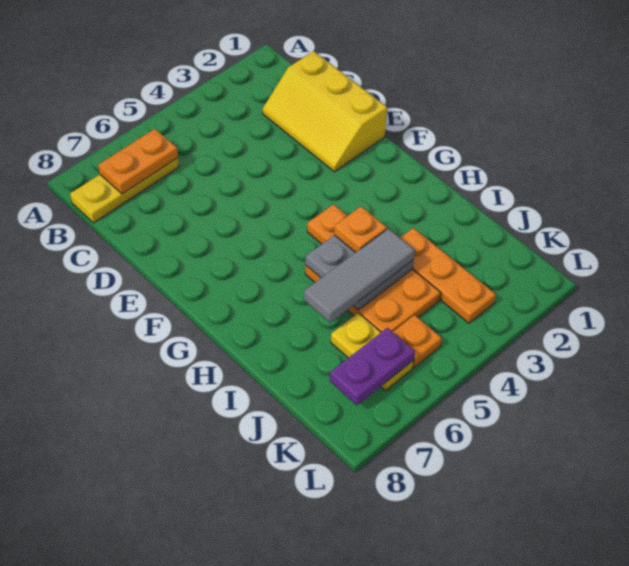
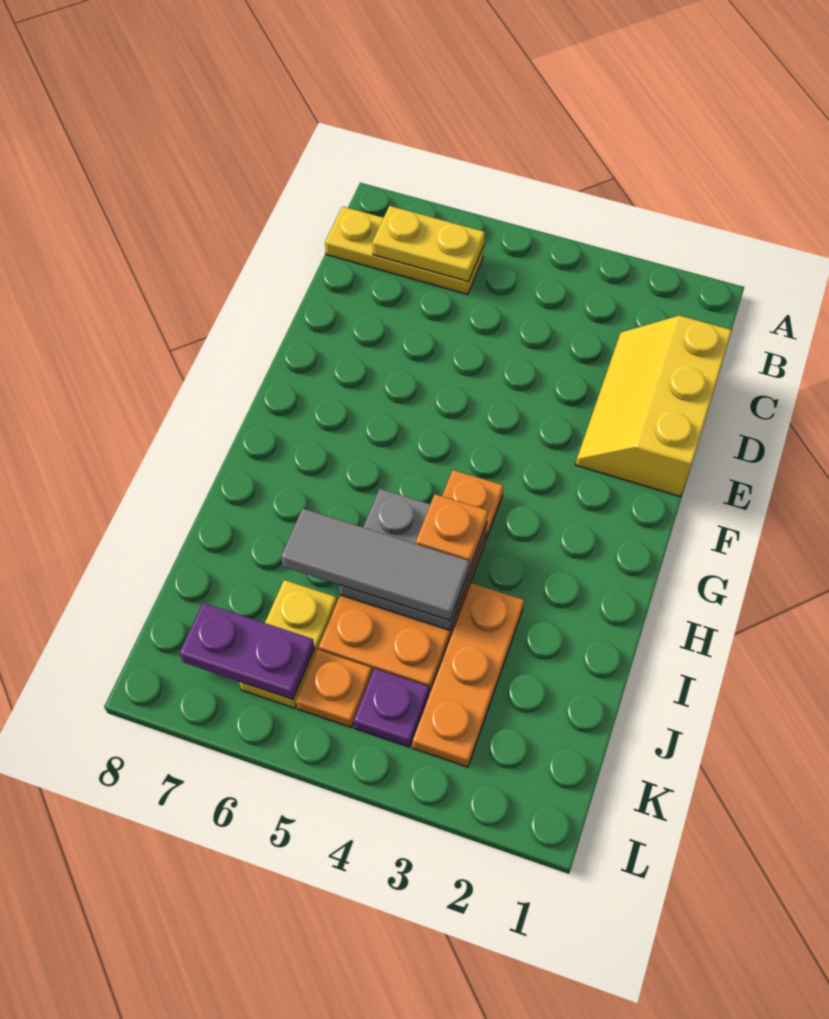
orange 1x2 plate [98,129,178,194] -> yellow 1x2 plate [372,206,485,282]
none -> purple 1x1 plate [354,668,429,747]

